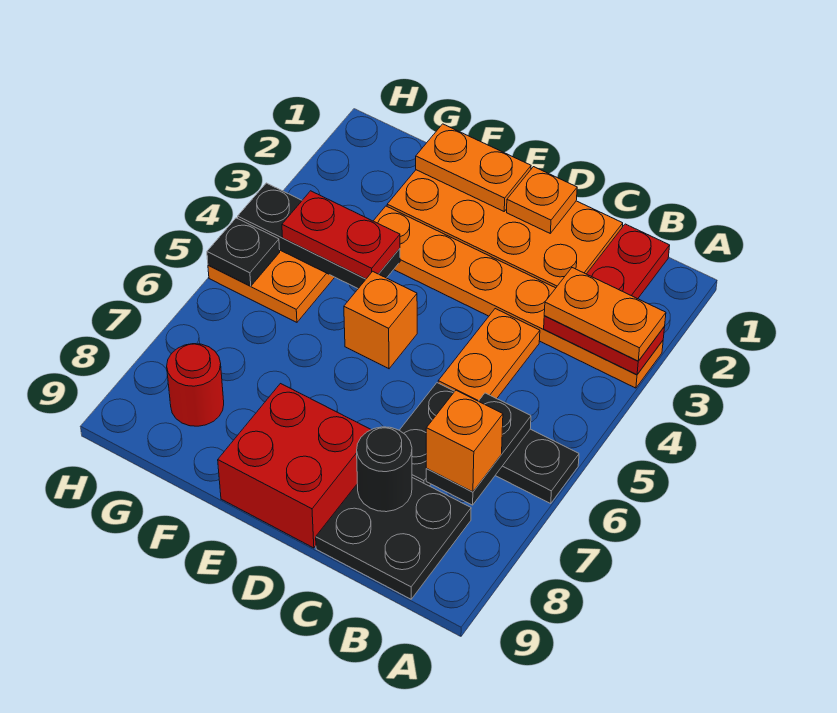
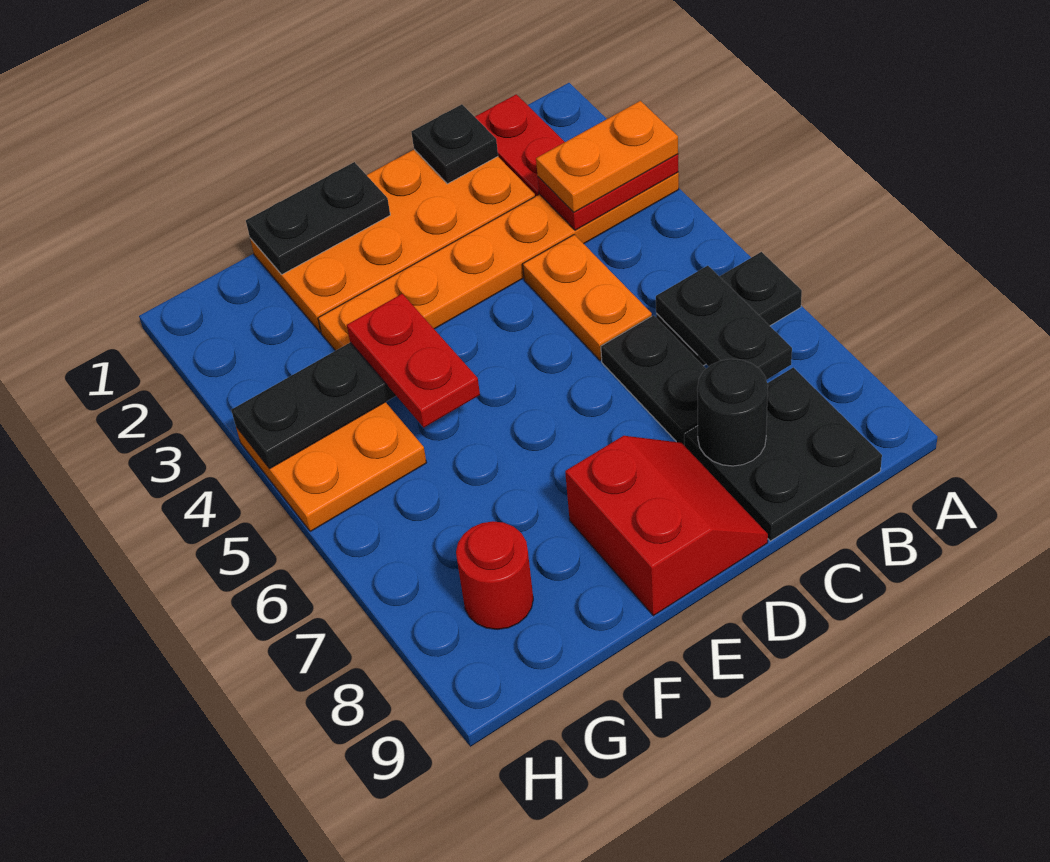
orange 1x1 brick [426,390,503,492] -> none
orange 1x1 plate [507,167,577,233] -> none
red 2x2 brick [218,384,371,548] -> red 2x2 slope [565,436,768,616]
orange 1x2 plate [416,124,531,211] -> black 1x2 plate [246,162,390,275]
orange 1x1 brick [344,271,417,369] -> none
red 1x2 plate [282,191,400,279] -> red 1x2 plate turned to [347,294,480,427]
black 1x1 plate [207,218,280,286] -> black 1x1 plate moved to [411,104,498,184]

